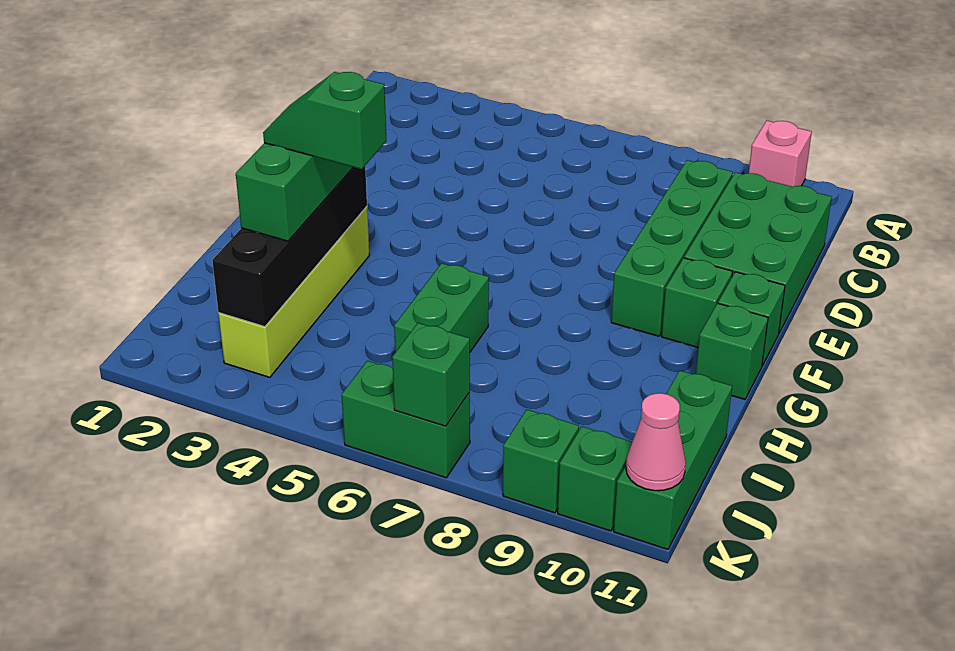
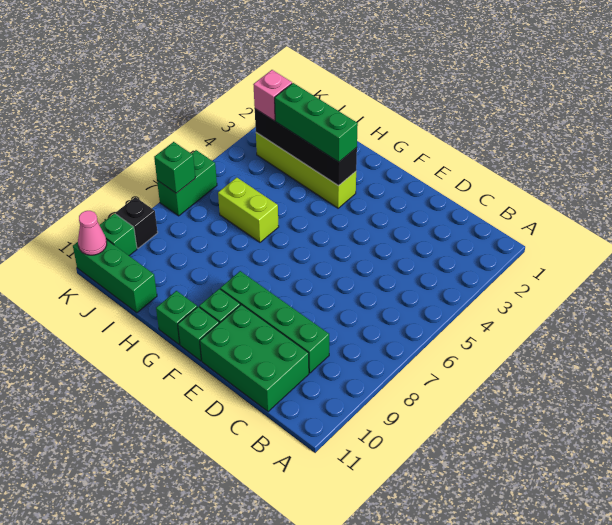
pink 1x1 brick [749,121,812,187] -> pink 1x1 brick moved to [253,70,292,121]
green 1x2 slope [263,72,386,169] -> none
green 1x2 brick [394,263,489,352] -> lime 1x2 brick [218,177,279,242]
green 1x1 brick [503,409,579,513] -> black 1x1 brick [116,197,158,248]

